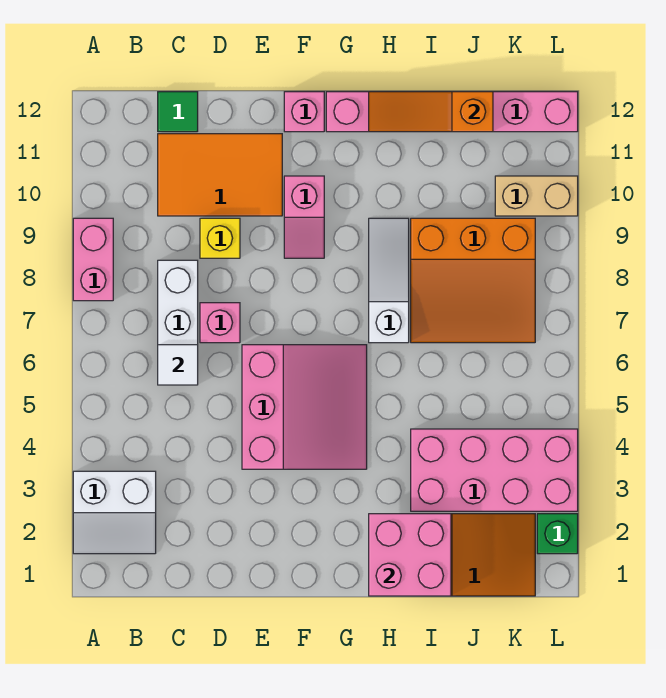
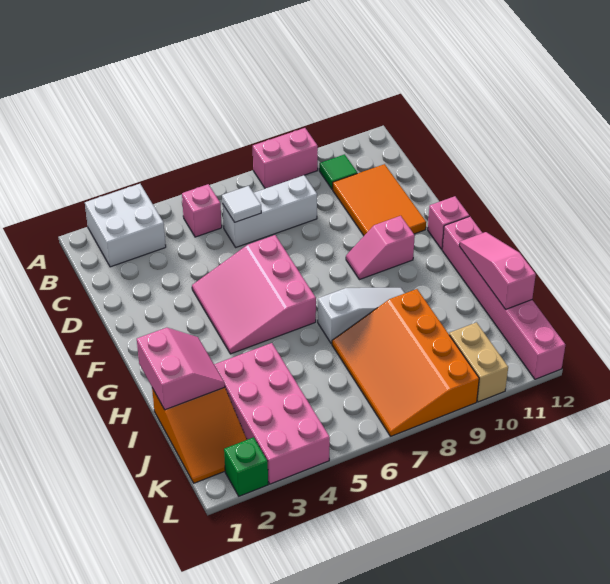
white 2x2 slope [73,471,156,554] -> white 2x2 brick [85,184,166,267]
green 1x1 tile [158,92,198,132] -> green 1x1 tile moved to [319,154,357,189]
pink 1x1 brick [200,303,240,343] -> pink 1x1 brick moved to [182,184,222,237]
yellow 1x1 brick [200,218,240,258] -> none
pink 3x3 slope [242,345,367,469] -> pink 3x3 slope turned to [192,235,316,354]
pink 2x2 brick [369,514,451,596] -> pink 2x2 slope [137,328,225,410]
orange 1x3 slope [369,92,493,132] -> pink 1x3 slope [459,232,536,309]
orange 3x3 slope [411,218,535,343] -> orange 3x4 slope [332,289,479,436]

